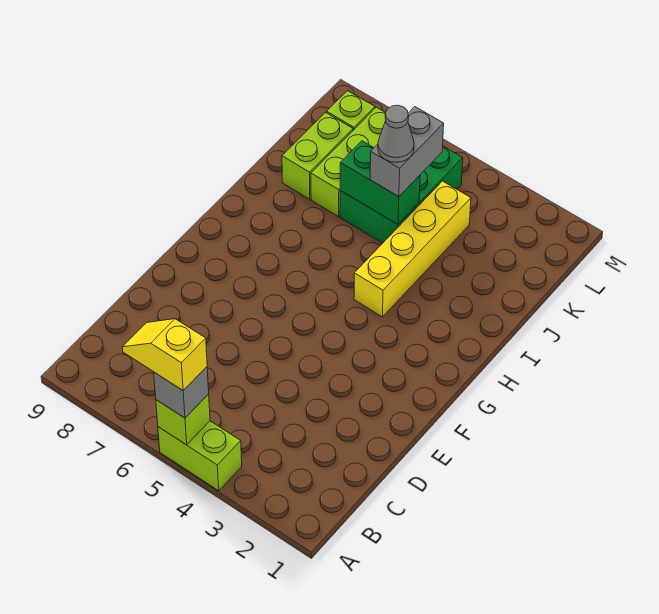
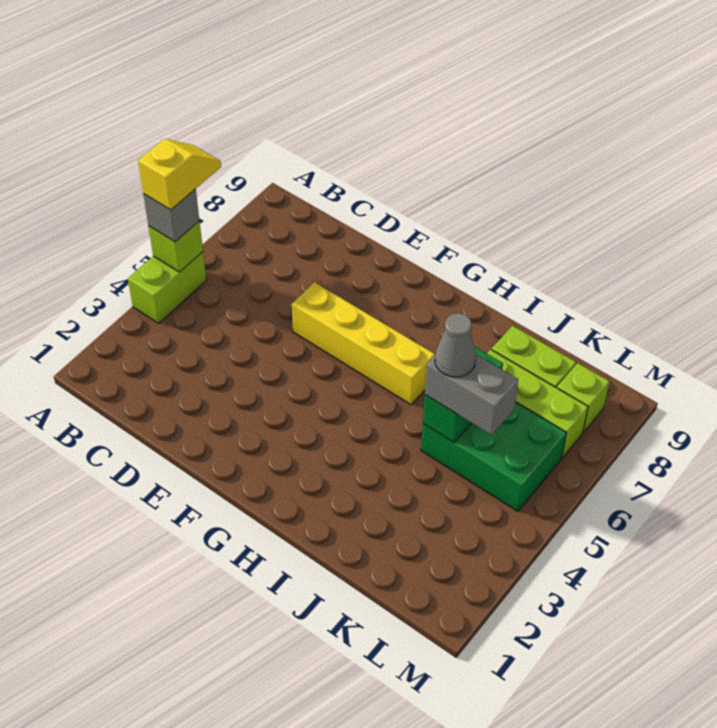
yellow 1x4 brick [354,181,471,317] -> yellow 1x4 brick moved to [292,282,435,405]

